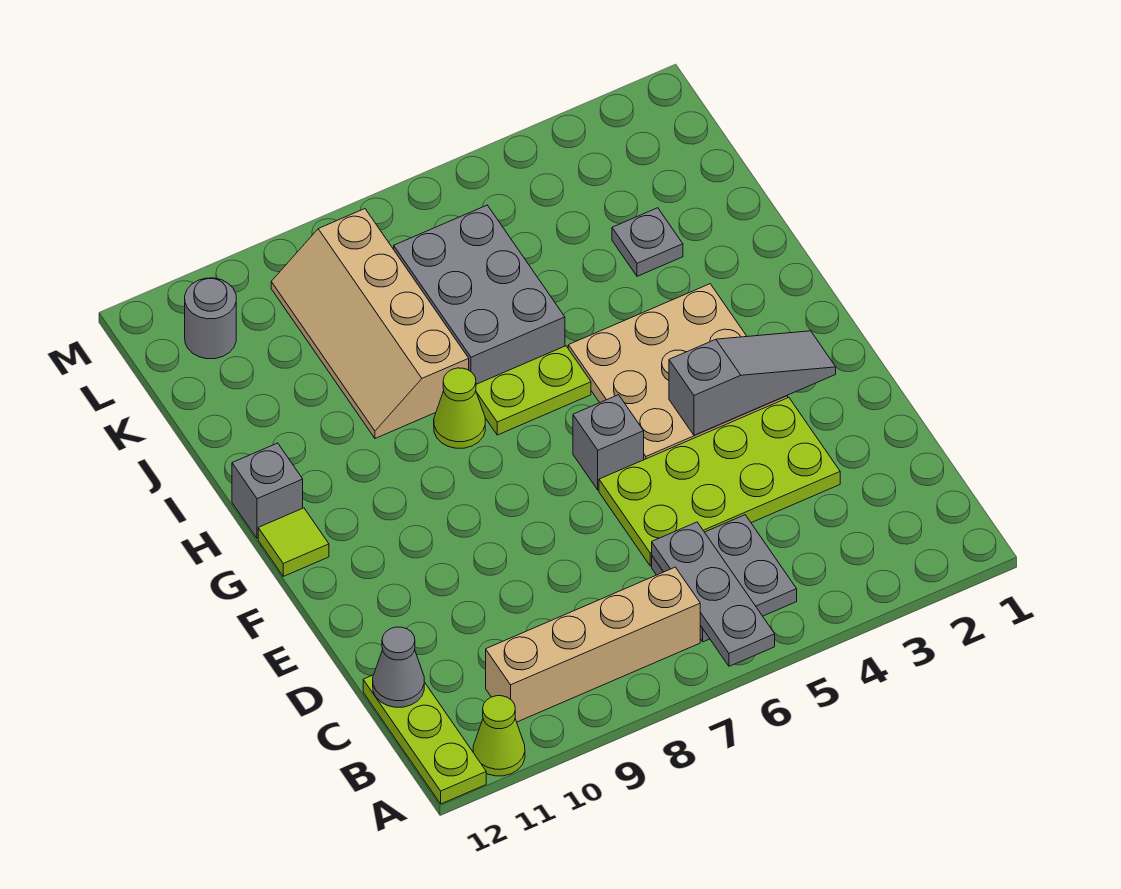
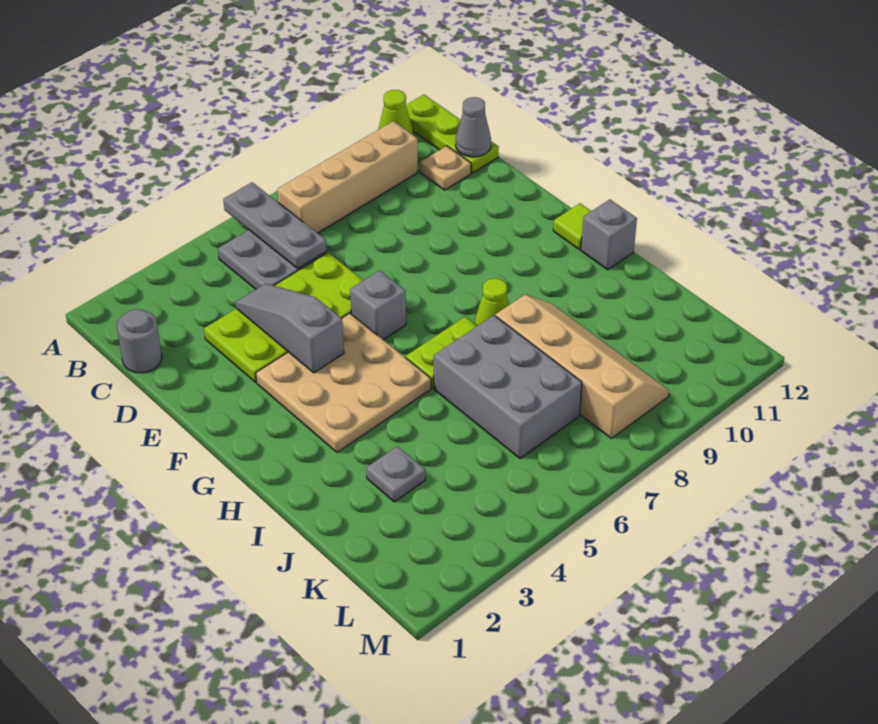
none -> tan 1x1 plate [420,146,471,190]
grey 1x3 slope [669,331,836,435] -> grey 1x3 slope turned to [236,284,344,373]
grey 1x1 round brick [185,278,236,359] -> grey 1x1 round brick moved to [117,309,162,373]

